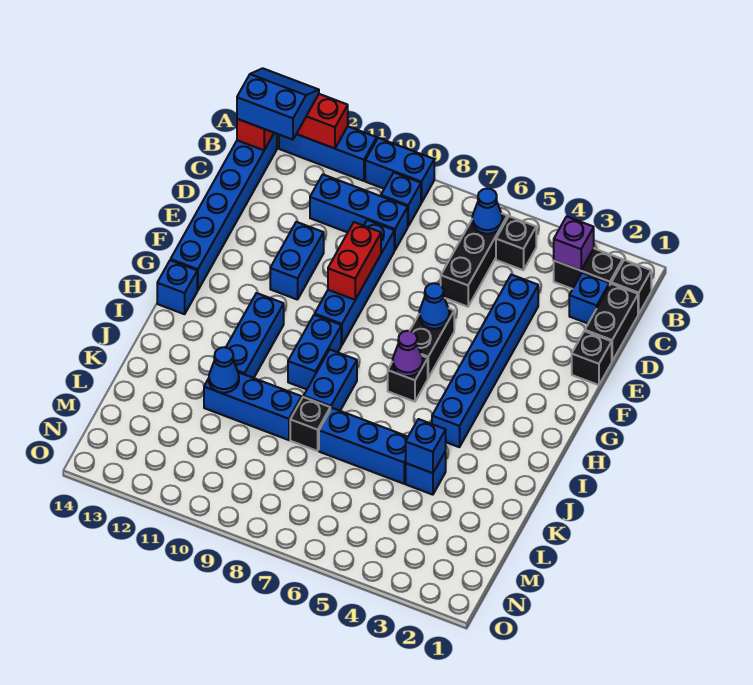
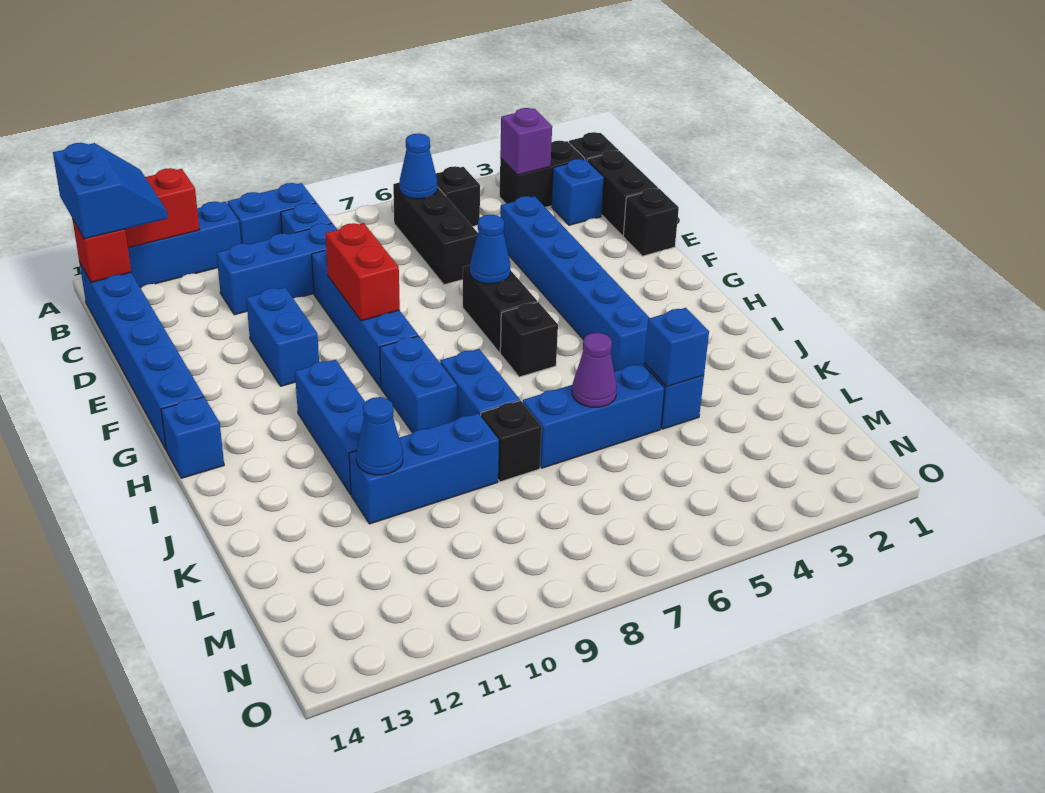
blue 2x2 slope [237,68,319,140] -> blue 2x2 slope turned to [53,143,168,239]
purple 1x1 cone [393,331,423,376] -> purple 1x1 cone moved to [572,333,617,407]

